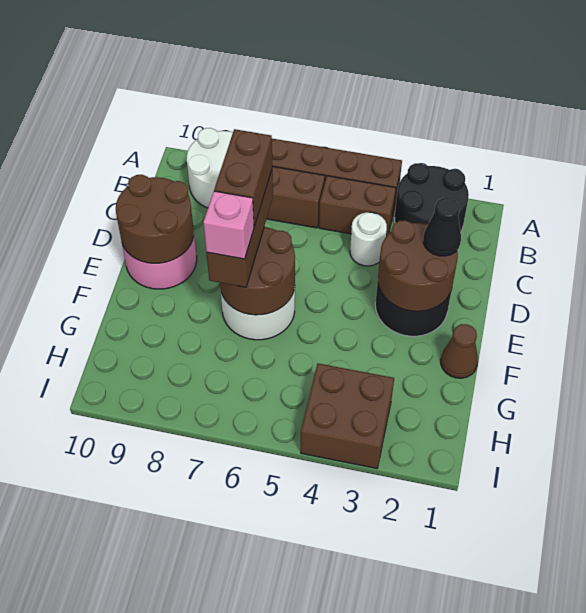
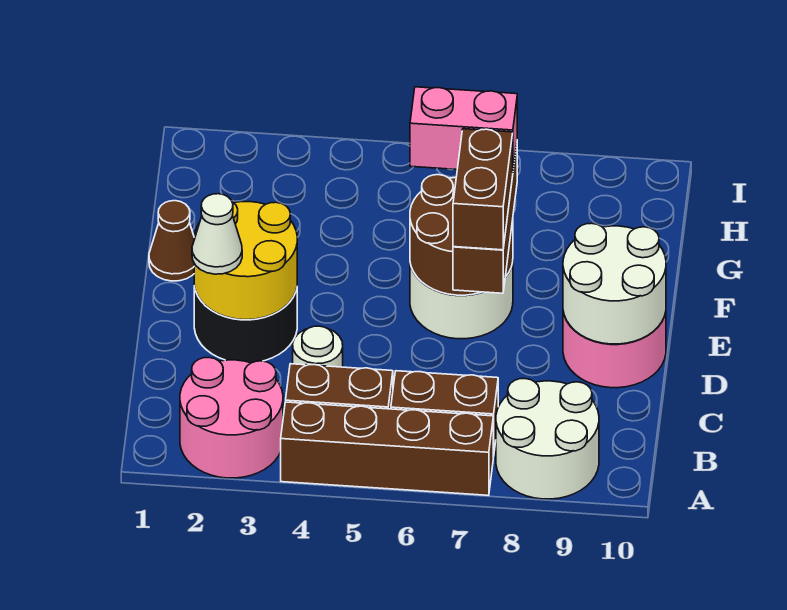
black 2x2 round brick [395,163,469,231] -> pink 2x2 round brick [180,357,283,478]
brown 2x2 round brick [378,220,458,311] -> yellow 2x2 round brick [194,202,297,320]
black 1x1 cone [423,198,461,256] -> white 1x1 cone [192,194,242,274]
brown 2x2 round brick [116,175,194,263] -> white 2x2 round brick [563,223,666,344]
pink 1x1 brick [203,191,254,259] -> pink 1x2 brick [410,87,517,170]
brown 2x2 brick [301,363,394,468] -> none

